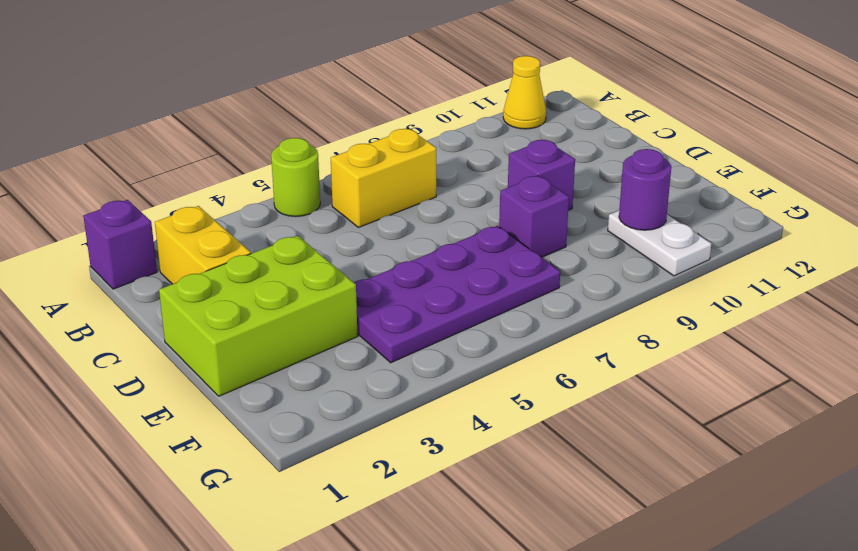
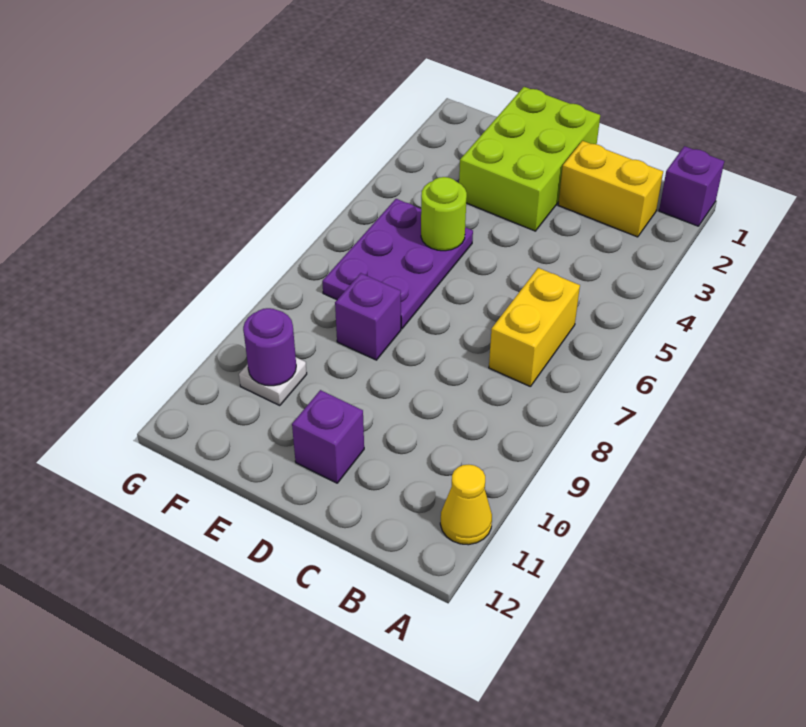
lime 1x1 round brick [271,138,320,217] -> lime 1x1 round brick moved to [421,177,467,251]
purple 1x1 brick [508,140,575,210] -> purple 1x1 brick moved to [292,390,364,483]
purple 2x4 plate [354,226,560,363] -> purple 2x3 plate [322,199,473,329]
white 1x2 plate [608,211,712,276] -> white 1x1 plate [239,357,307,406]

